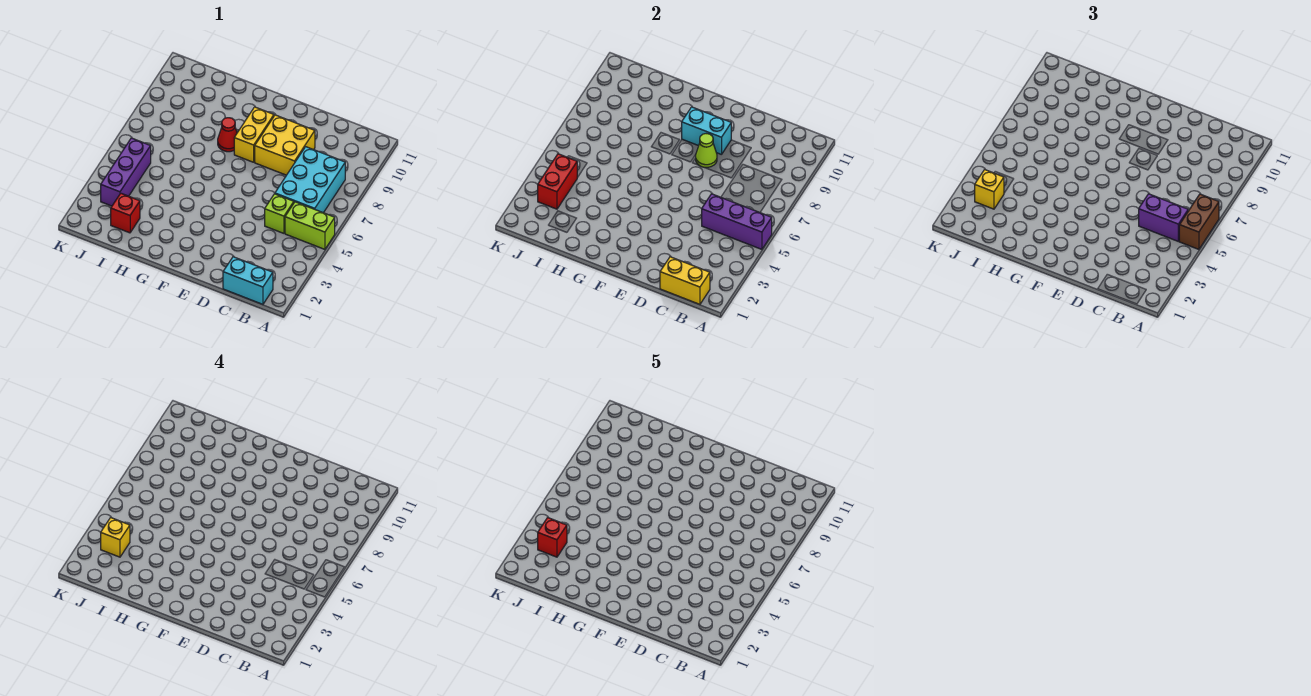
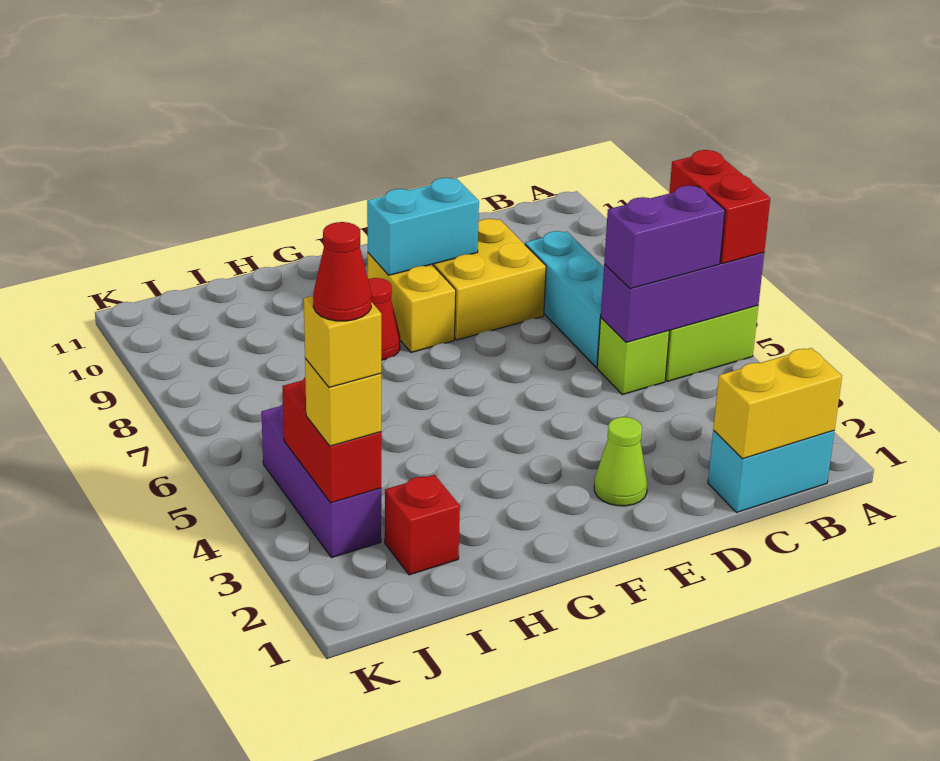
brown 1x2 brick [1179,194,1219,249] -> red 1x2 brick [669,150,770,264]
cyan 2x3 brick [275,147,345,213] -> cyan 1x3 brick [525,231,604,367]
lime 1x1 cone [696,134,717,167] -> lime 1x1 cone moved to [594,417,648,506]
red 1x1 brick [538,518,567,557] -> red 1x1 cone [313,222,371,321]

